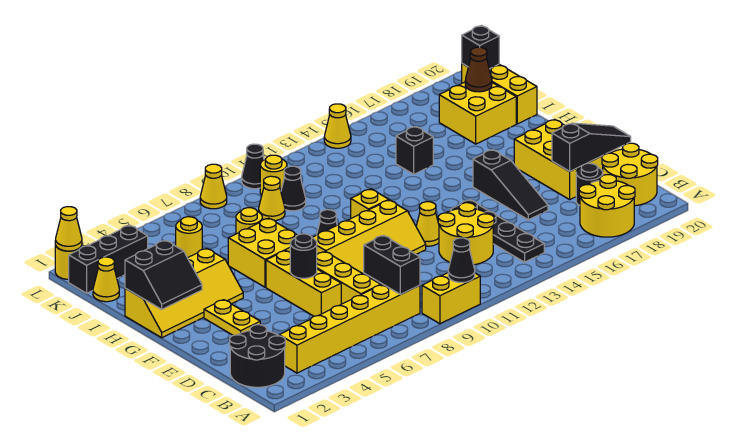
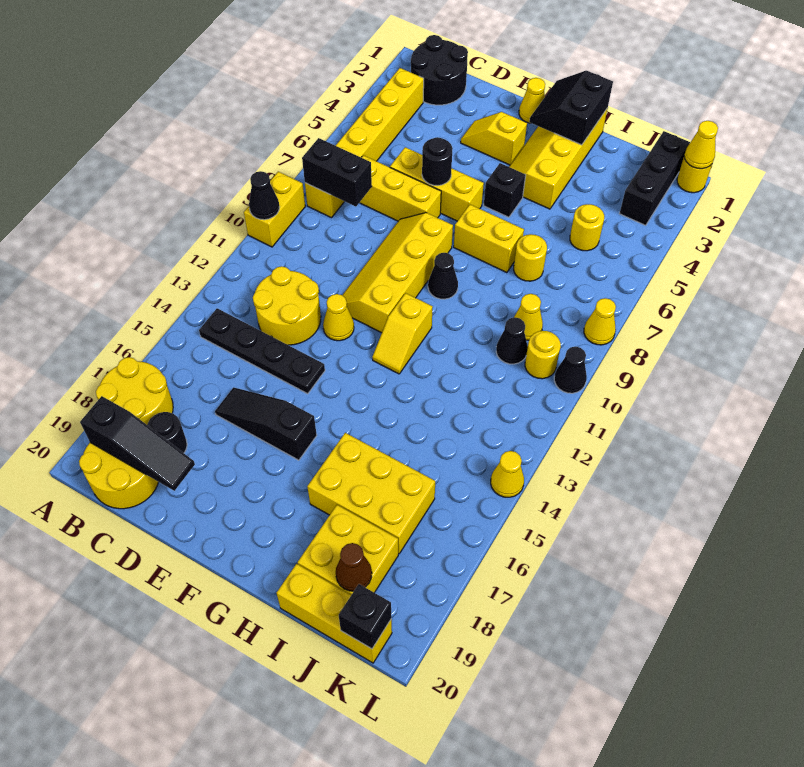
yellow 2x3 brick [514,119,610,200] -> yellow 2x3 brick moved to [307,433,435,554]
black 1x3 slope [552,123,631,171] -> black 1x3 slope turned to [80,396,195,491]
yellow 1x2 plate [204,300,260,336] -> yellow 1x2 slope [461,112,527,165]
yellow 2x2 brick [228,218,297,287] -> yellow 1x2 brick [454,205,524,273]
black 1x1 brick [396,126,433,174] -> black 1x1 brick moved to [484,163,526,217]
yellow 1x1 cone [93,257,119,302] -> yellow 1x1 cone moved to [519,78,545,123]

